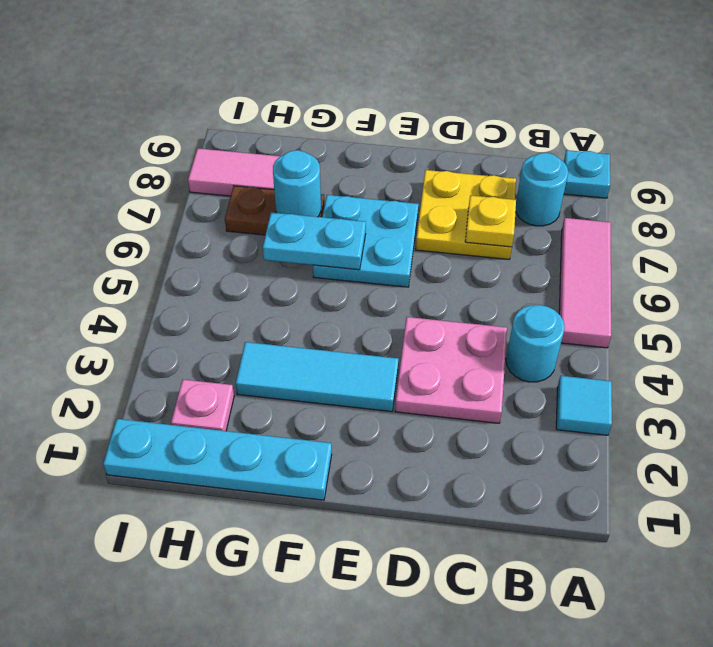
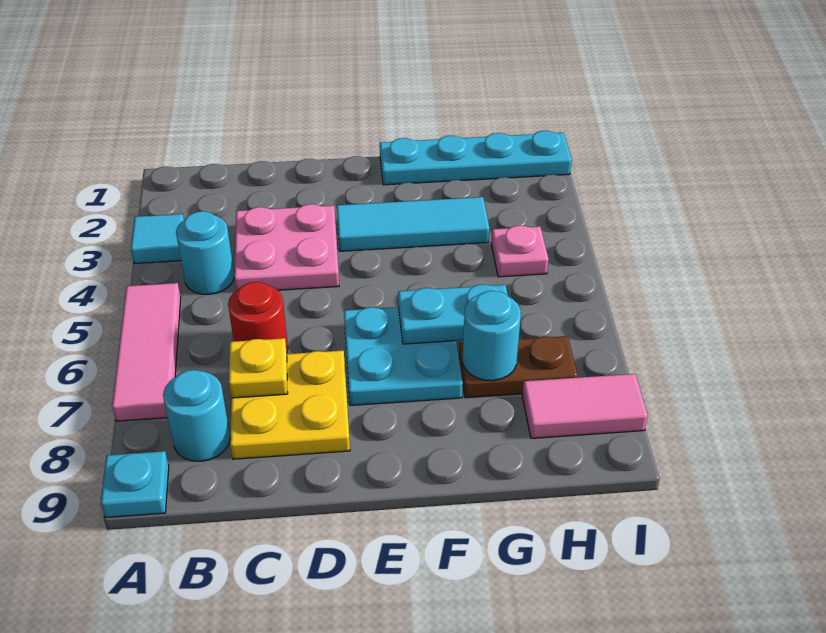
none -> red 1x1 round brick [228,282,288,351]
pink 1x1 plate [171,380,234,431] -> pink 1x1 plate moved to [491,225,549,277]

